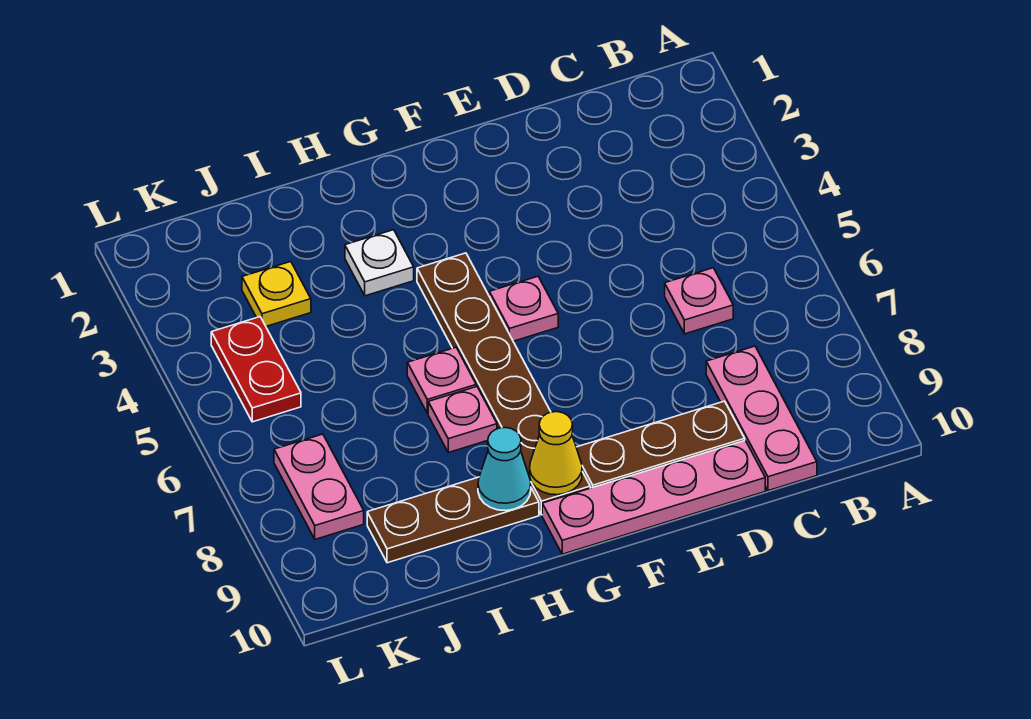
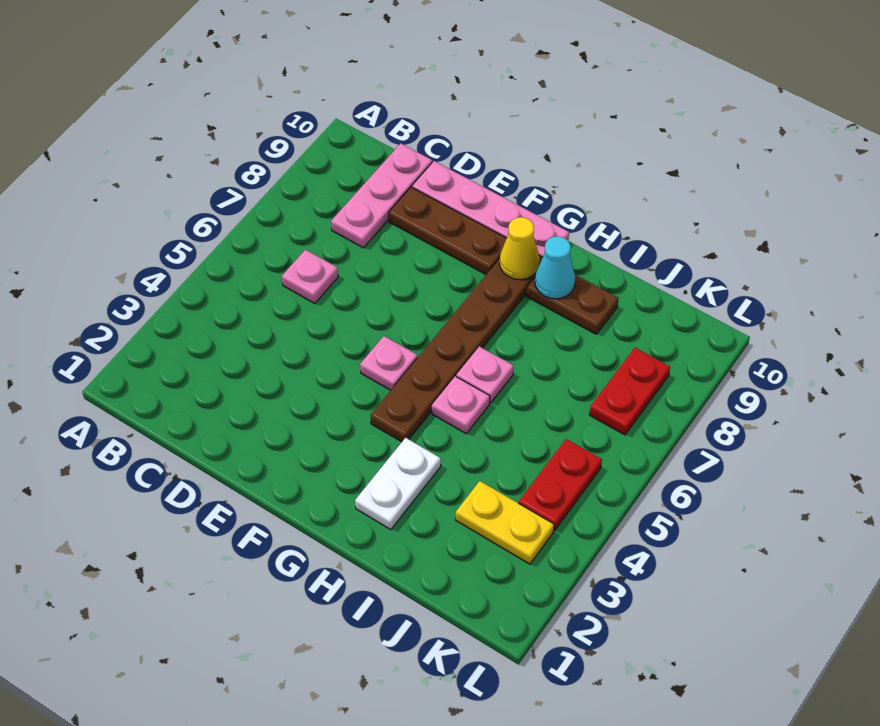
white 1x1 plate [345,230,414,296] -> white 1x2 plate [355,438,441,530]
pink 1x1 plate [428,386,497,453] -> pink 1x1 plate moved to [432,376,490,434]
brown 1x3 plate [367,477,539,563] -> brown 1x2 plate [527,275,618,334]
yellow 1x1 plate [242,262,311,326] -> yellow 1x2 plate [456,481,554,564]
pink 1x2 plate [274,434,364,539] -> red 1x2 plate [590,348,670,435]

